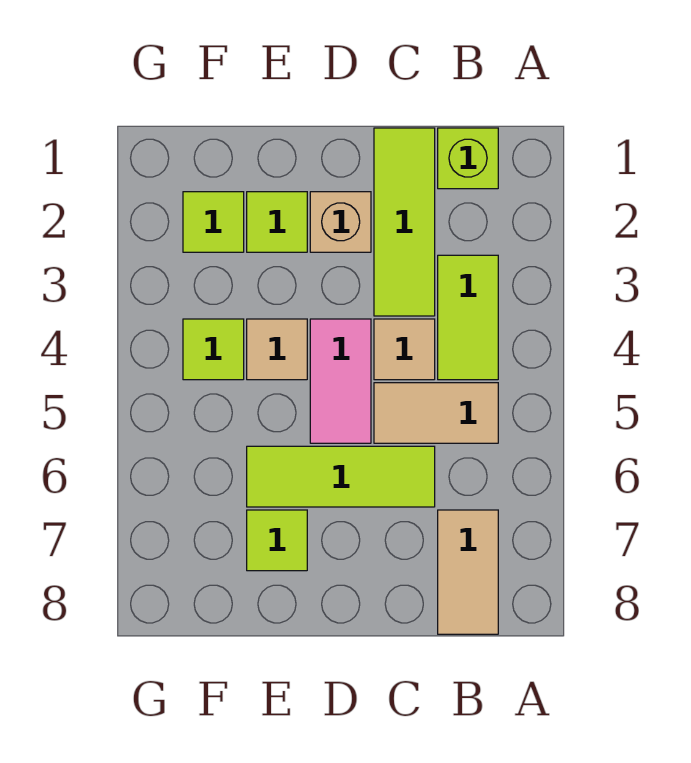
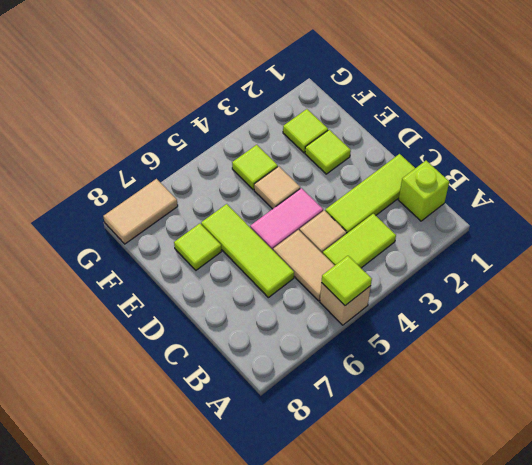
none -> lime 1x1 tile [322,256,372,306]
tan 1x2 tile [438,510,498,634] -> tan 1x2 tile moved to [103,179,178,244]
tan 1x1 brick [310,192,371,252] -> tan 1x1 brick moved to [320,283,371,325]

